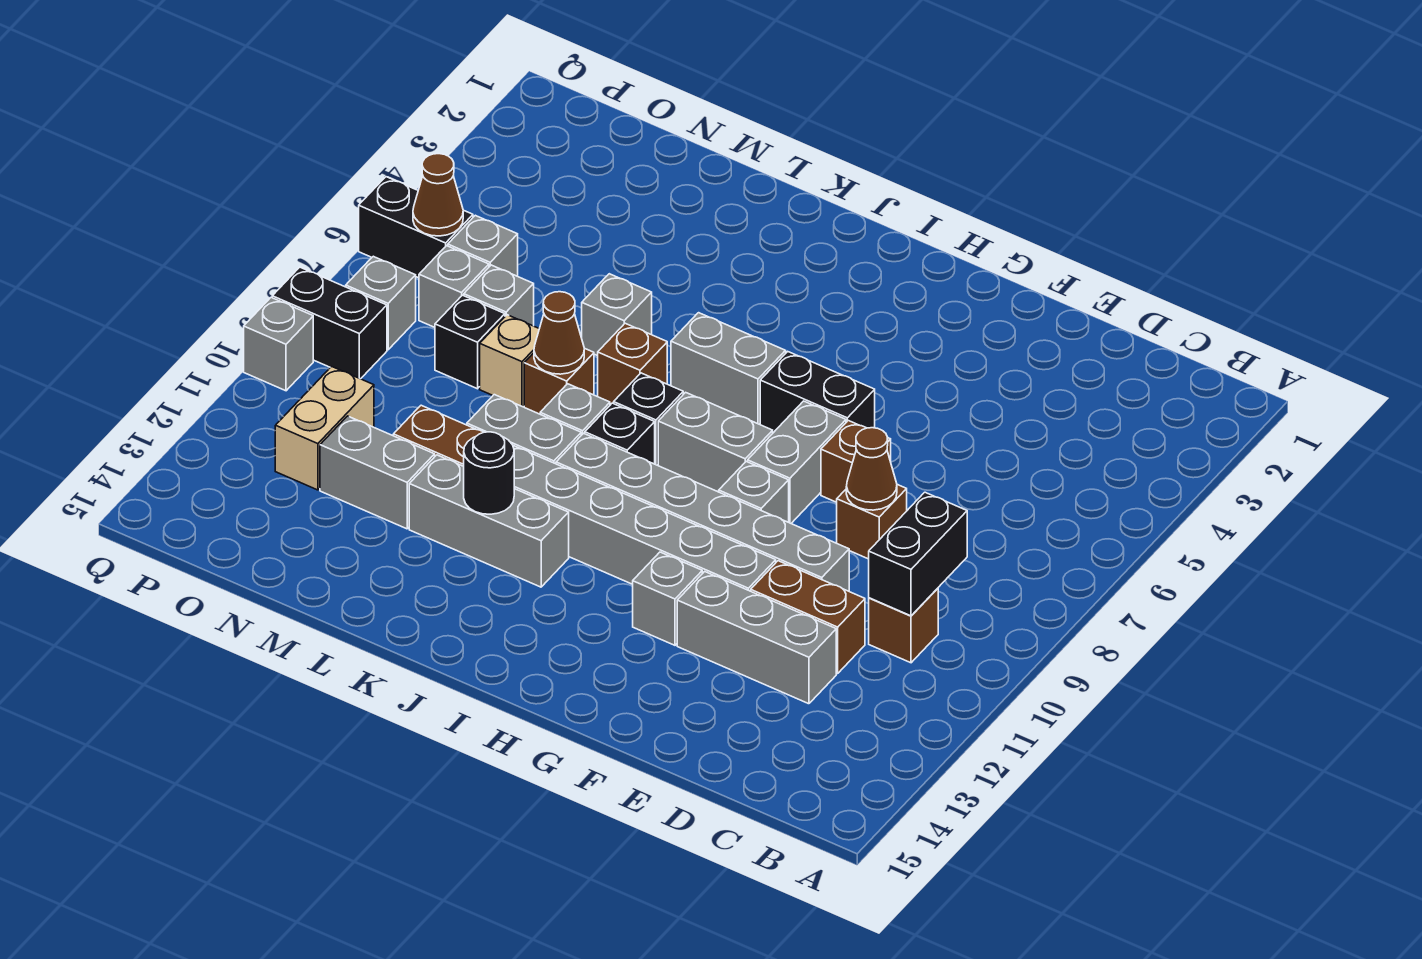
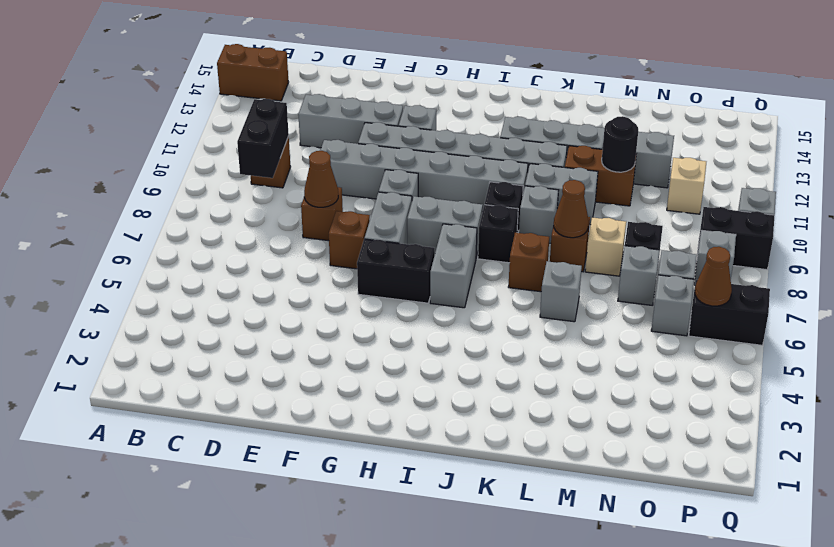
brown 1x2 brick [751,561,865,673] -> brown 1x2 brick moved to [217,44,289,101]
grey 1x2 brick [671,313,786,424] -> grey 1x2 brick turned to [430,224,477,308]
black 1x1 round brick [464,432,514,514] -> black 1x1 round brick moved to [602,116,638,172]
tan 1x2 brick [275,366,374,490] -> tan 1x1 brick [667,158,706,214]

